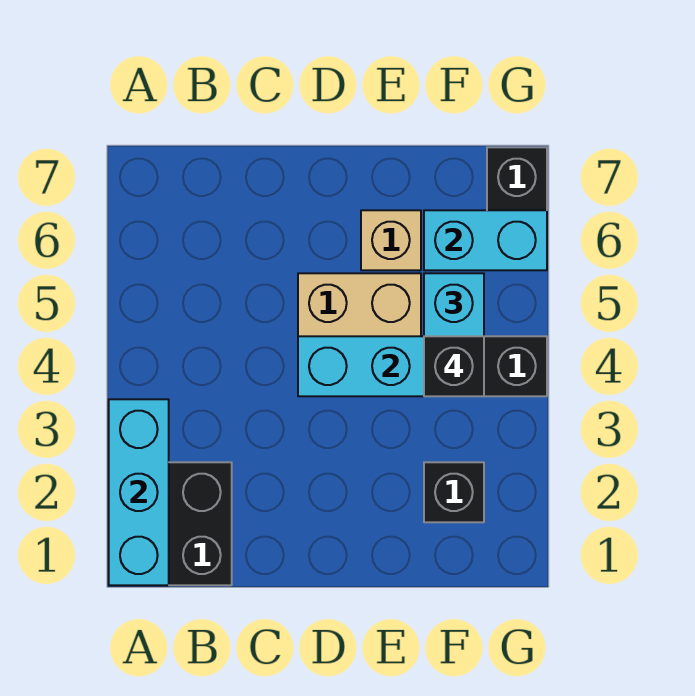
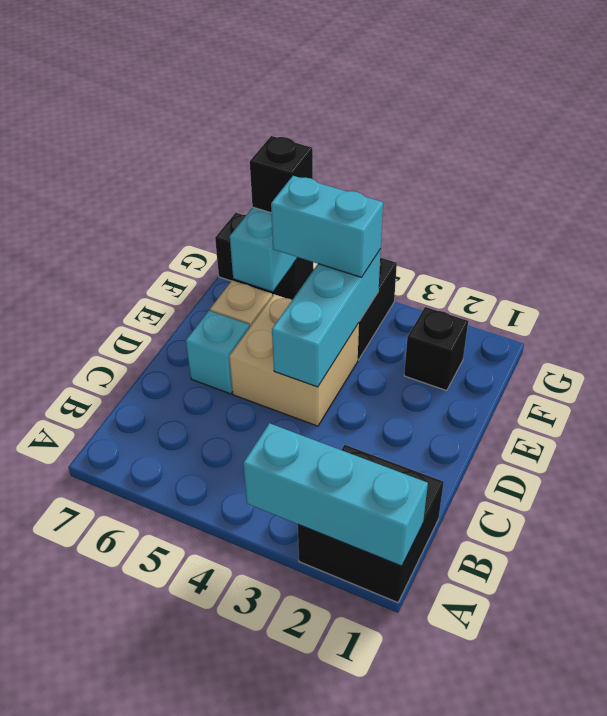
none -> cyan 1x1 brick [186,310,250,394]
black 1x1 brick [424,336,484,396] -> black 1x1 brick moved to [250,136,313,213]

